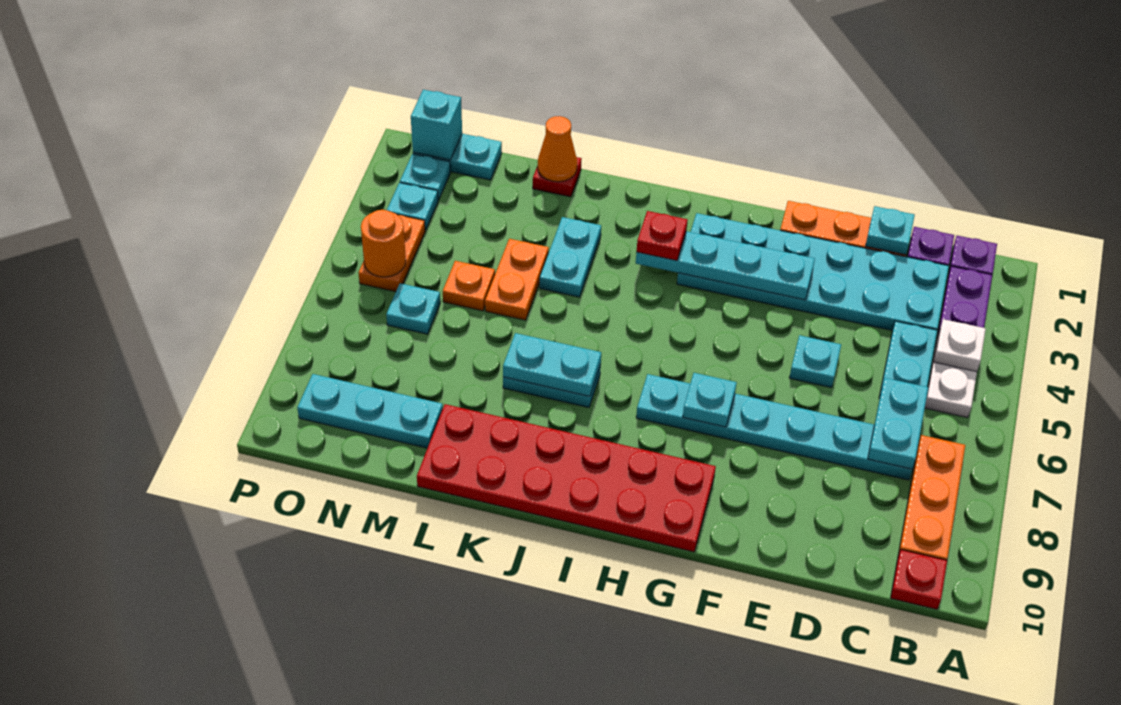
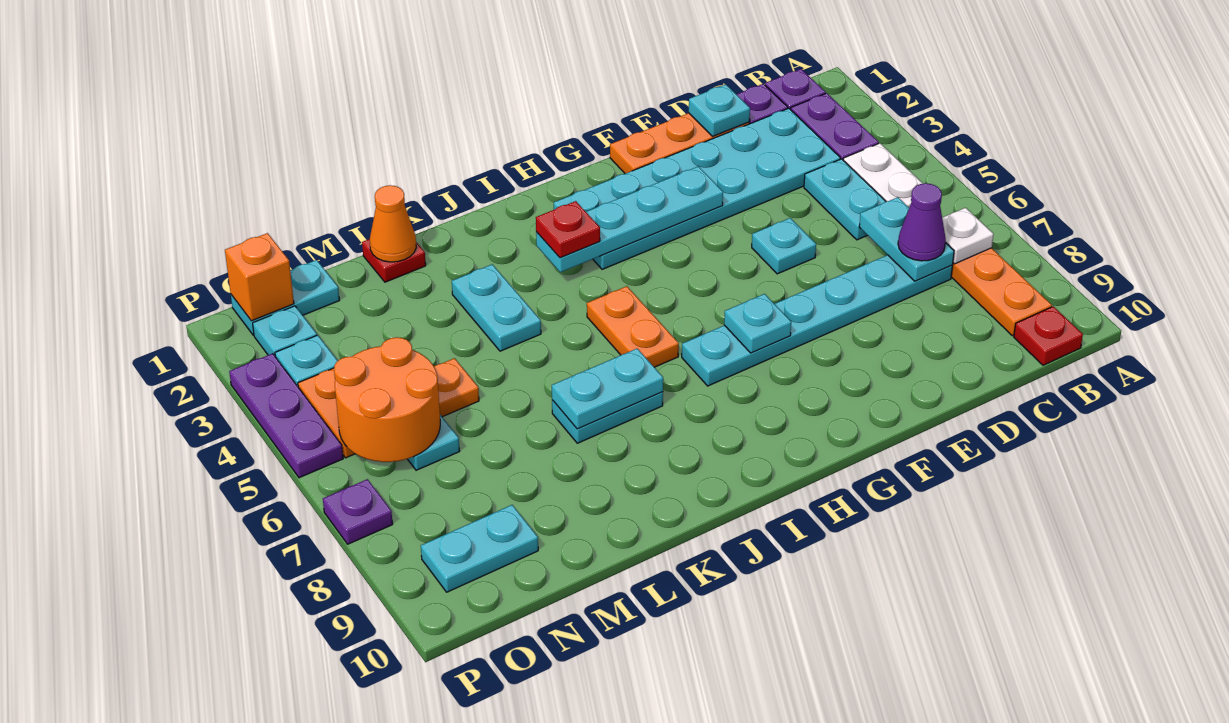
white 1x1 plate [934,319,986,372] -> white 1x1 plate moved to [942,208,993,264]
none -> purple 1x1 cone [898,183,946,261]
red 2x6 plate [417,404,716,552] -> none
orange 1x2 plate [485,239,549,320] -> orange 1x2 plate moved to [587,286,679,367]
cyan 1x3 plate [297,374,443,448] -> cyan 1x2 plate [421,505,538,592]
cyan 1x1 brick [411,90,462,160] -> orange 1x1 brick [225,233,294,321]
orange 1x1 round brick [361,210,406,277] -> orange 2x2 round brick [334,337,440,462]
none -> purple 1x3 plate [229,353,343,478]
none -> purple 1x1 plate [323,479,393,544]

